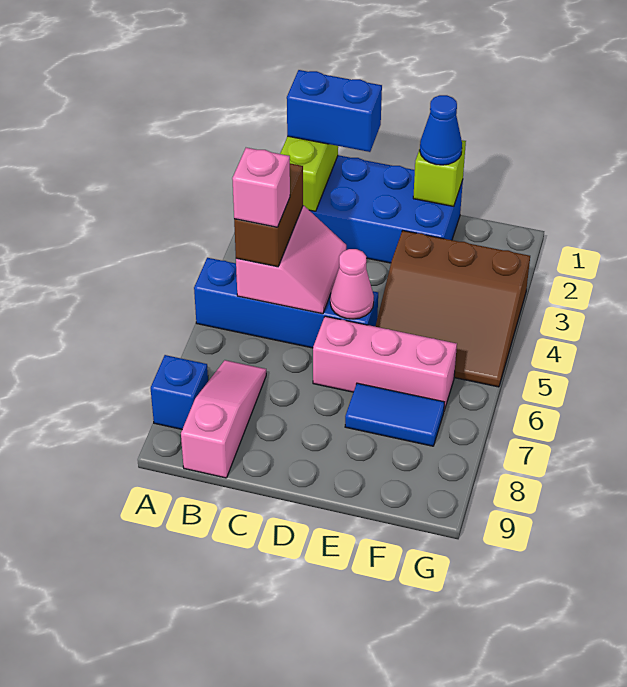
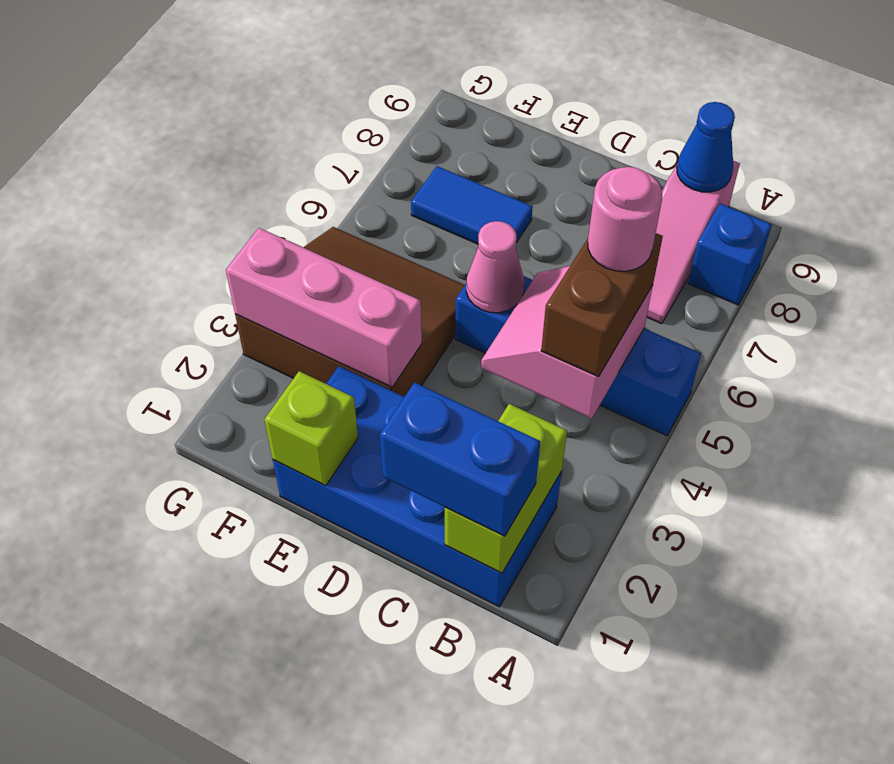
pink 1x1 brick [232,148,290,227] -> pink 1x1 round brick [588,167,662,271]
pink 1x3 brick [313,316,457,410] -> pink 1x3 brick moved to [226,228,422,387]
blue 1x1 cone [420,95,462,165] -> blue 1x1 cone moved to [677,102,735,192]

